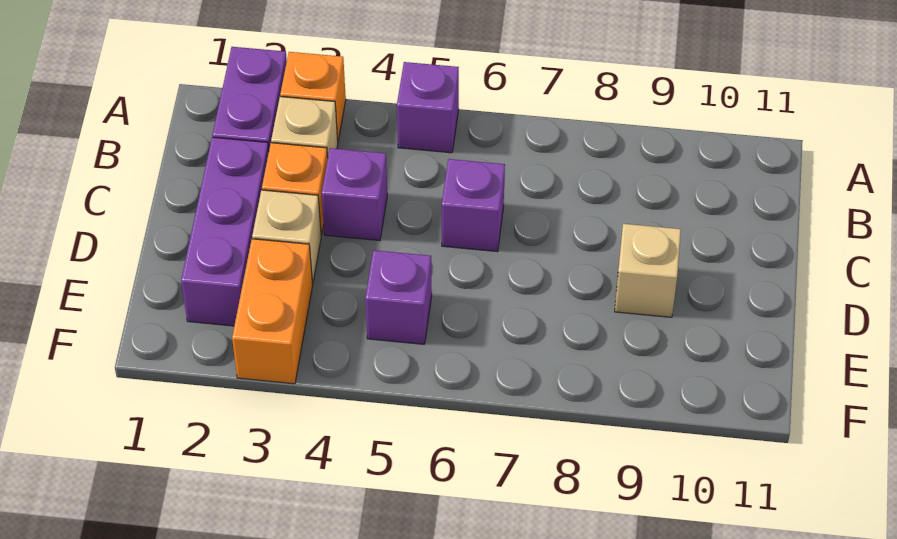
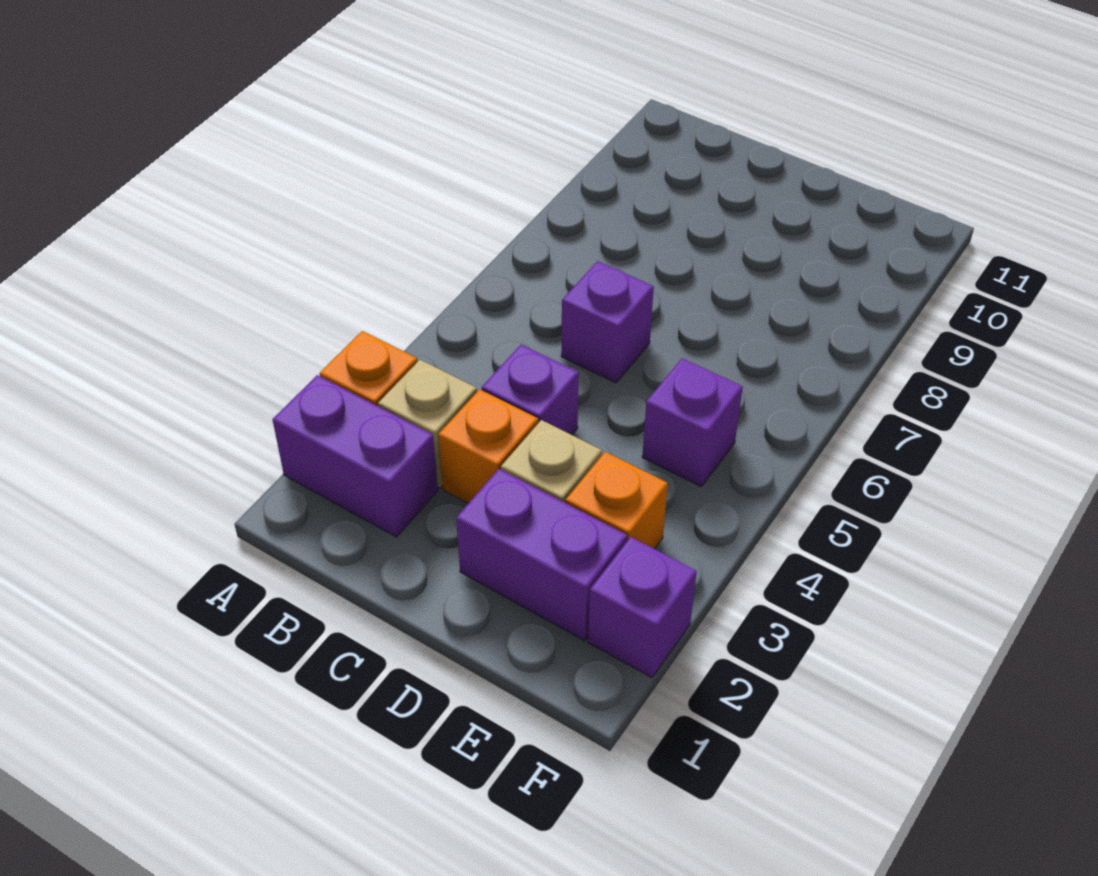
purple 1x1 brick [397,62,459,153] -> purple 1x1 brick moved to [588,537,697,677]
purple 1x3 brick [181,137,269,326] -> purple 1x2 brick [456,469,627,641]
tan 1x1 brick [615,224,681,317] -> none
orange 1x2 brick [232,239,313,384] -> orange 1x1 brick [566,452,668,549]

